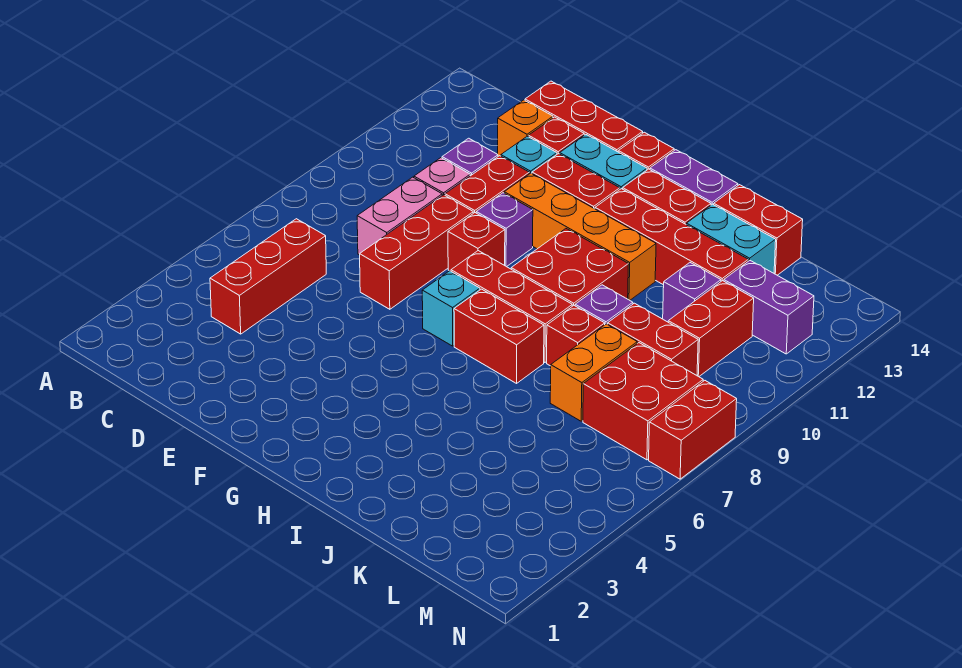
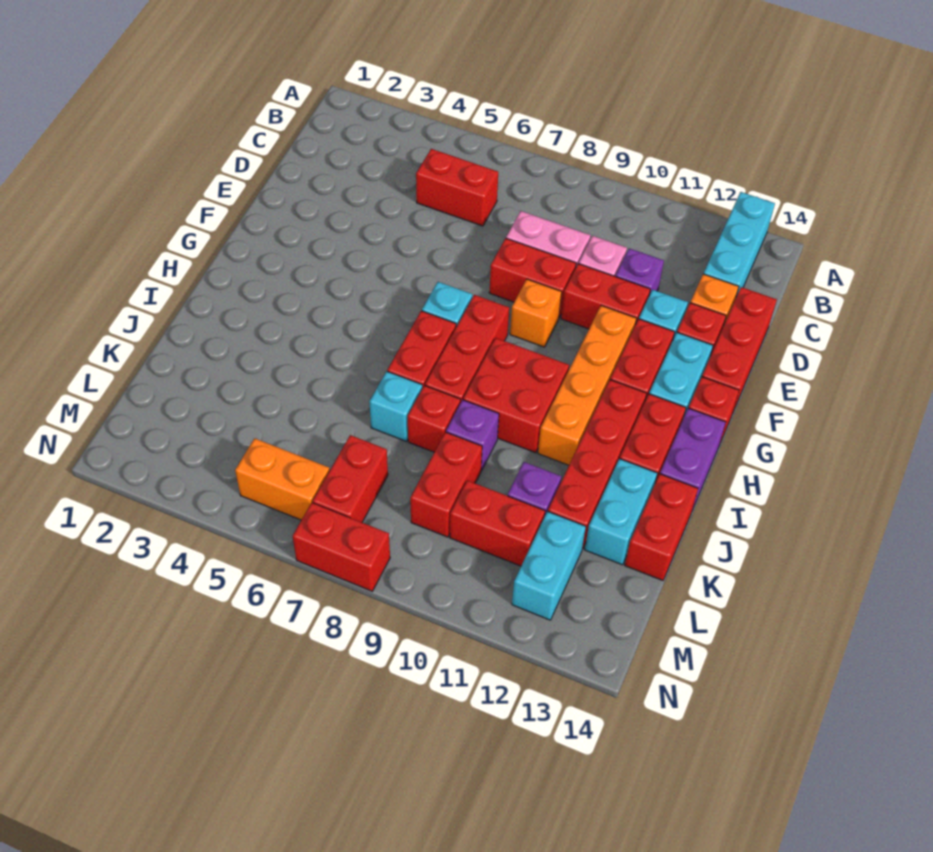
none -> cyan 1x3 brick [704,192,775,294]
red 1x3 brick [210,219,326,334] -> red 1x2 brick [416,149,498,226]
red 1x3 brick [360,195,473,309] -> red 1x2 brick [489,238,576,318]
red 1x1 brick [448,213,505,271] -> orange 1x1 brick [510,279,562,347]
purple 1x1 brick [476,193,533,267] -> none
none -> cyan 1x1 brick [369,371,422,441]
orange 1x2 brick [550,324,637,421] -> orange 1x2 brick moved to [235,438,330,520]
red 2x2 brick [583,343,703,460] -> red 1x2 brick [313,435,388,522]
purple 1x2 brick [724,261,814,354] -> cyan 1x2 brick [512,511,586,620]

